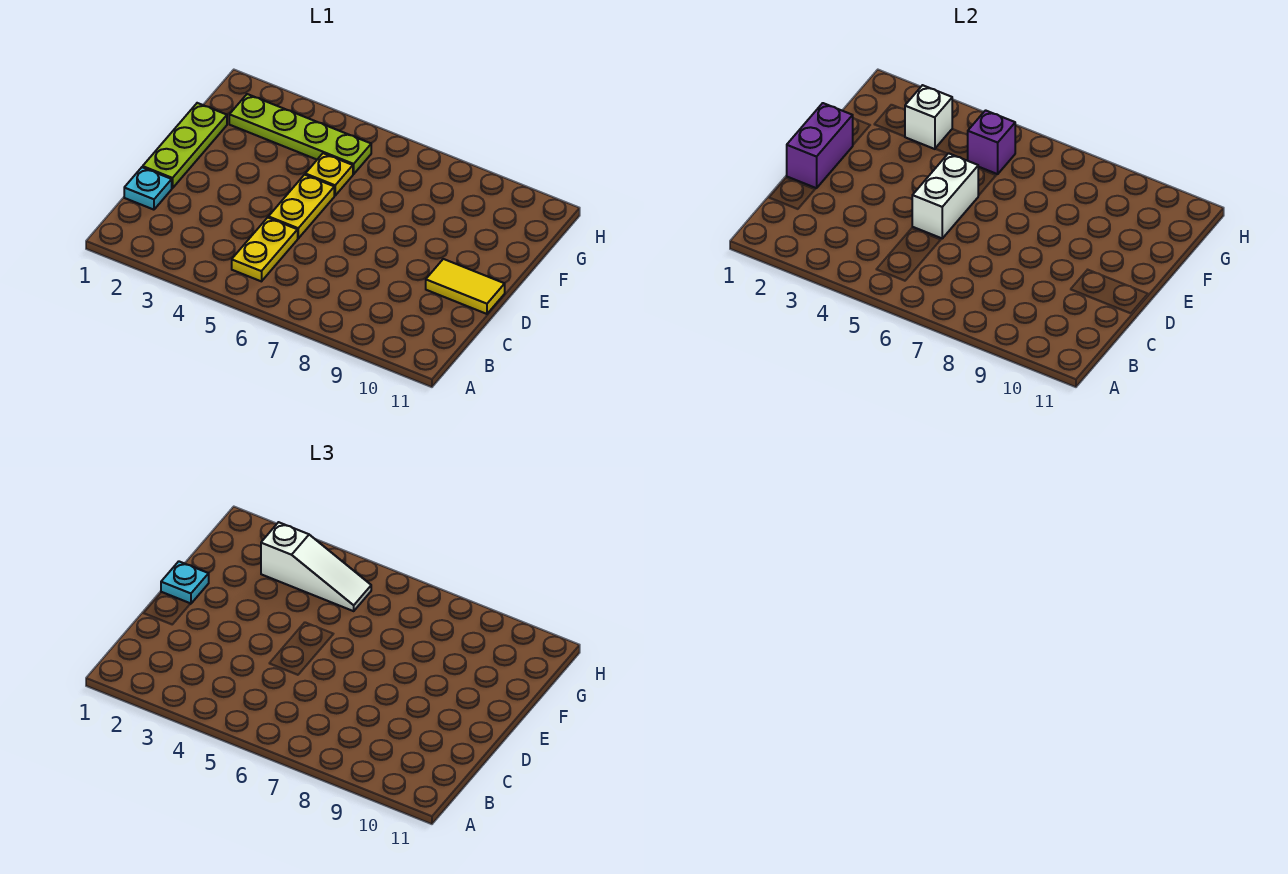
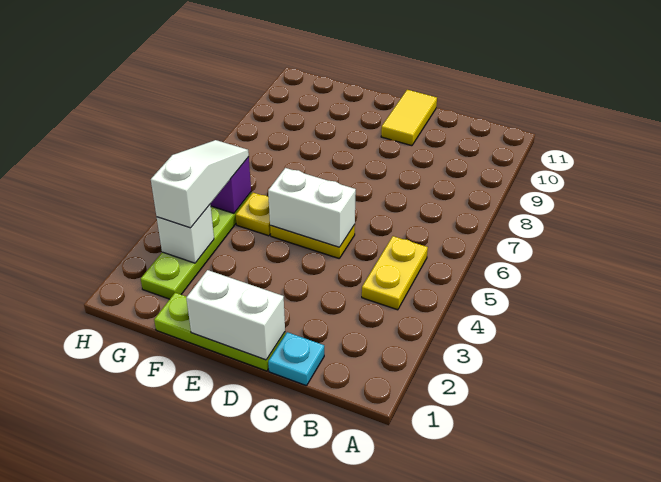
yellow 1x2 plate [232,218,298,281] -> yellow 1x2 plate turned to [362,236,428,310]
purple 1x2 brick [787,103,853,188] -> white 1x2 brick [186,270,285,360]
cyan 1x1 plate [161,561,209,604] -> none

